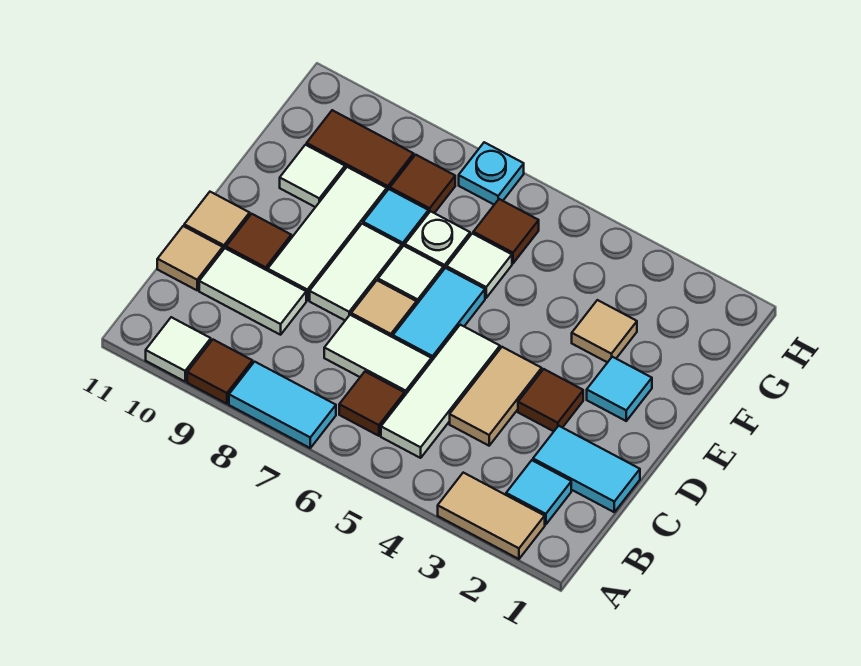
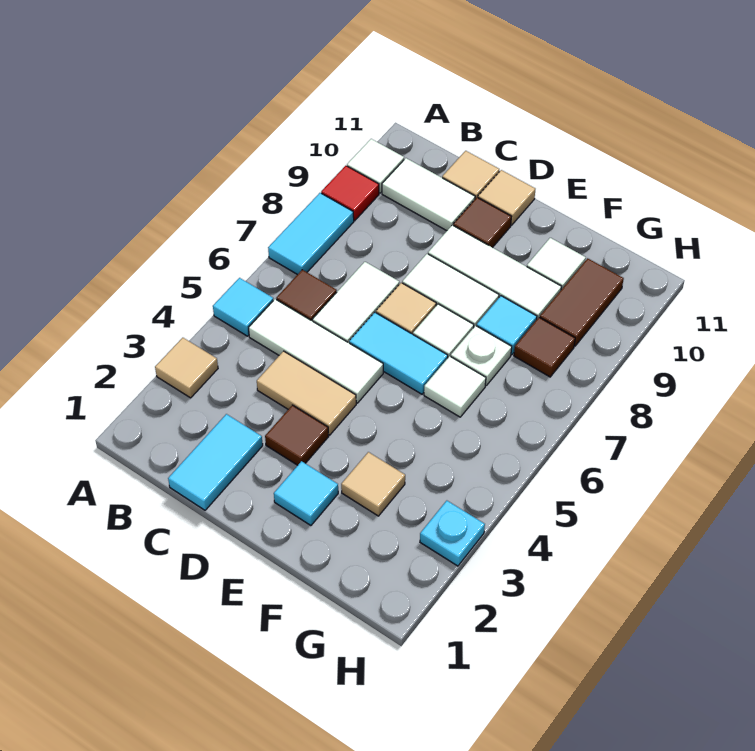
tan 1x2 tile [438,473,545,559] -> tan 1x1 tile [155,338,218,398]
brown 1x1 tile [187,340,253,404] -> red 1x1 tile [321,166,379,221]
cyan 1x1 tile [506,460,571,525] -> cyan 1x1 tile moved to [213,278,273,336]
white 1x2 tile [199,248,306,335] -> white 1x2 tile turned to [382,158,475,231]
brown 1x1 tile [473,199,539,263] -> none
cyan 1x1 plate [459,142,524,205] -> cyan 1x1 plate moved to [420,501,485,566]

